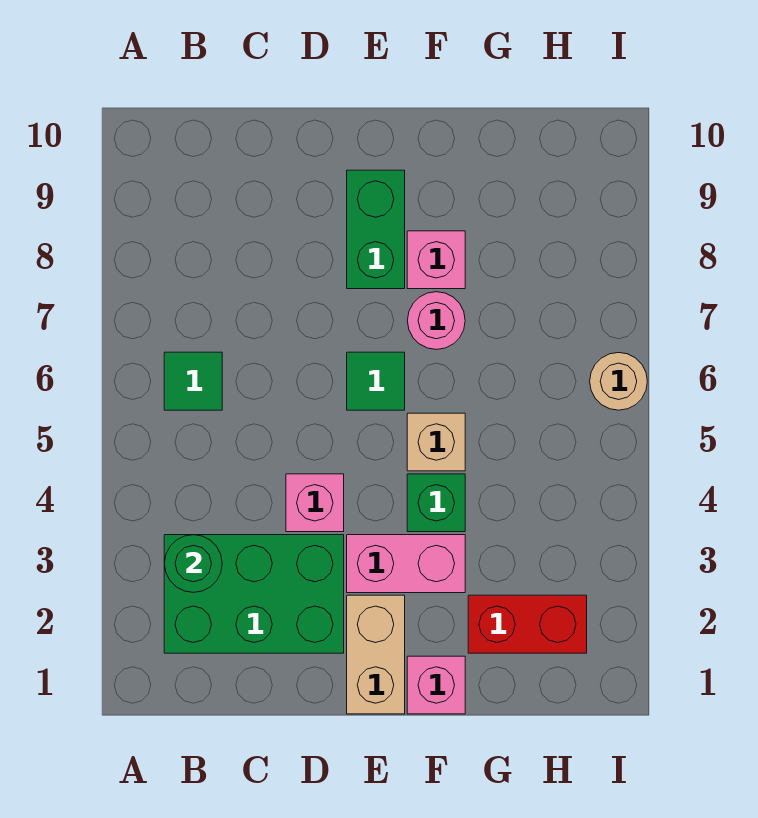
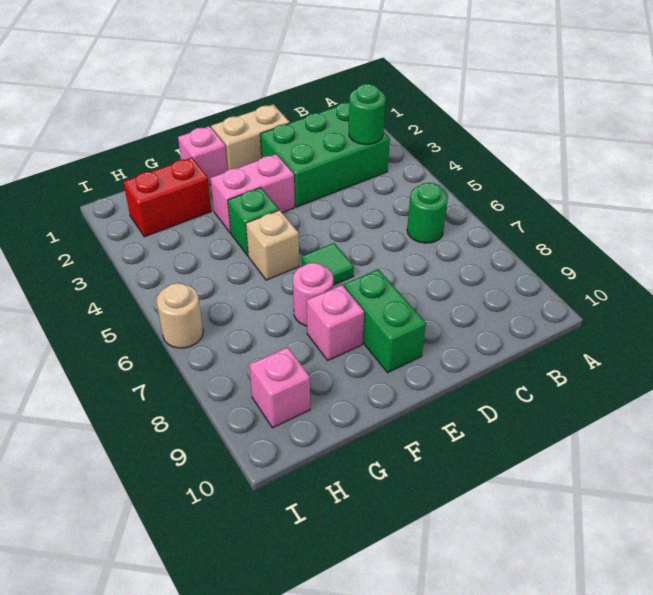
green 1x1 tile [164,352,222,410] -> green 1x1 round brick [407,183,448,243]
pink 1x1 brick [286,474,344,532] -> pink 1x1 brick moved to [249,347,310,428]
tan 1x2 brick [347,595,405,714] -> tan 1x2 brick turned to [211,104,290,170]

